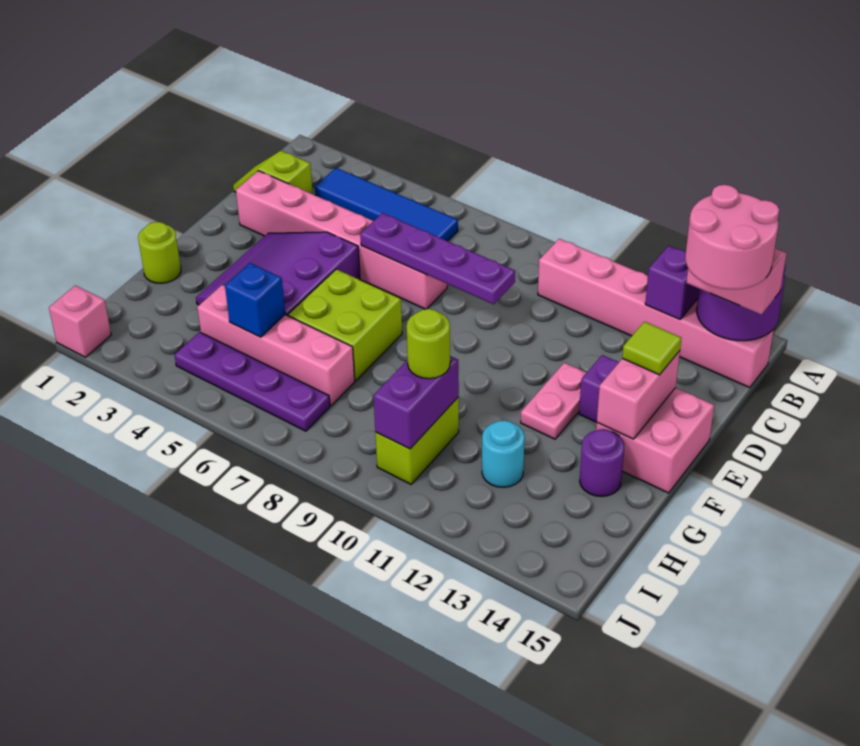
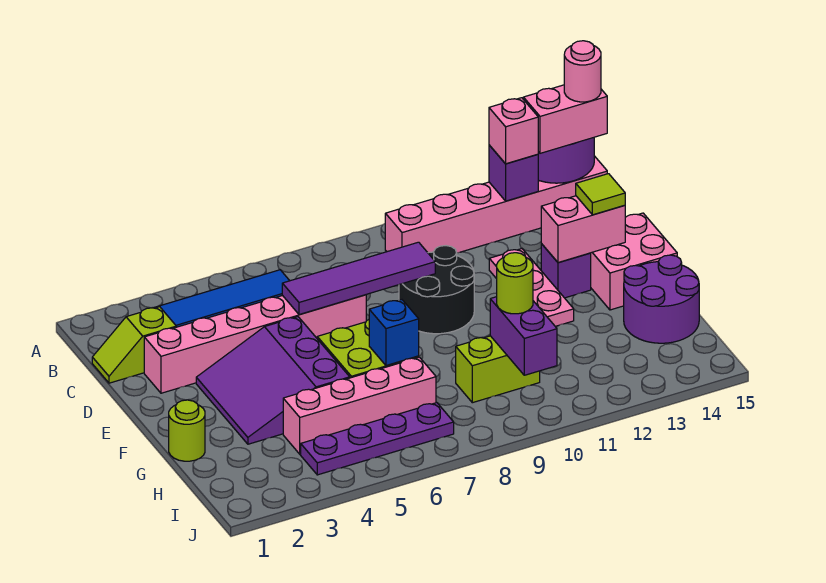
pink 2x2 round brick [685,185,779,290] -> pink 1x1 round brick [564,41,601,102]
purple 1x4 plate [360,213,515,304] -> purple 1x4 tile [282,242,435,314]
none -> black 2x2 round brick [399,246,474,334]
pink 1x2 plate [521,363,586,439] -> pink 1x3 plate [489,249,574,326]
pink 1x2 brick [597,351,680,439] -> pink 1x2 brick turned to [541,196,625,262]
purple 1x1 round brick [580,429,624,497] -> purple 2x2 round brick [624,255,699,343]
blue 1x1 brick [225,263,285,337] -> blue 1x1 brick moved to [369,300,419,365]
lime 1x2 brick [375,397,459,484] -> lime 1x2 brick turned to [456,336,540,403]
cyan 1x1 round brick [482,420,525,487] -> none
pink 1x1 brick [49,285,111,357] -> pink 1x1 brick moved to [489,98,538,164]

